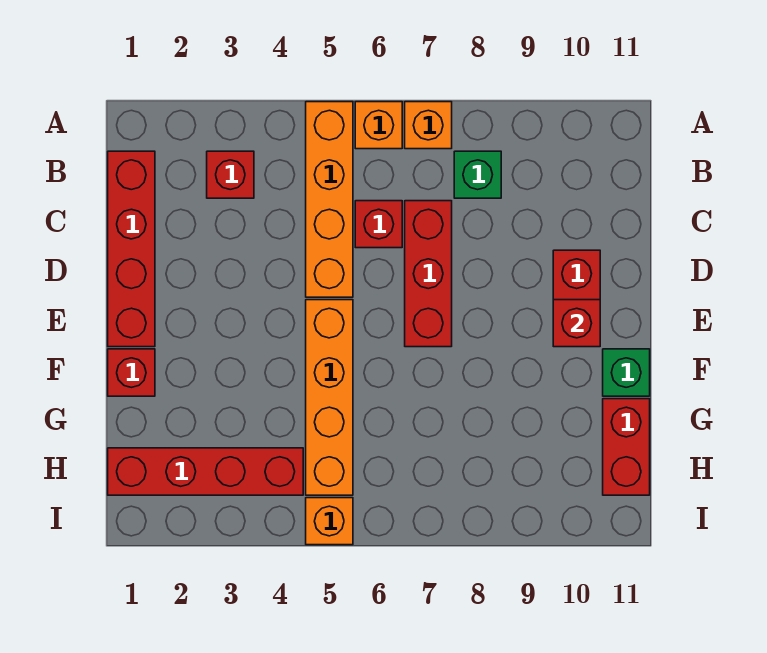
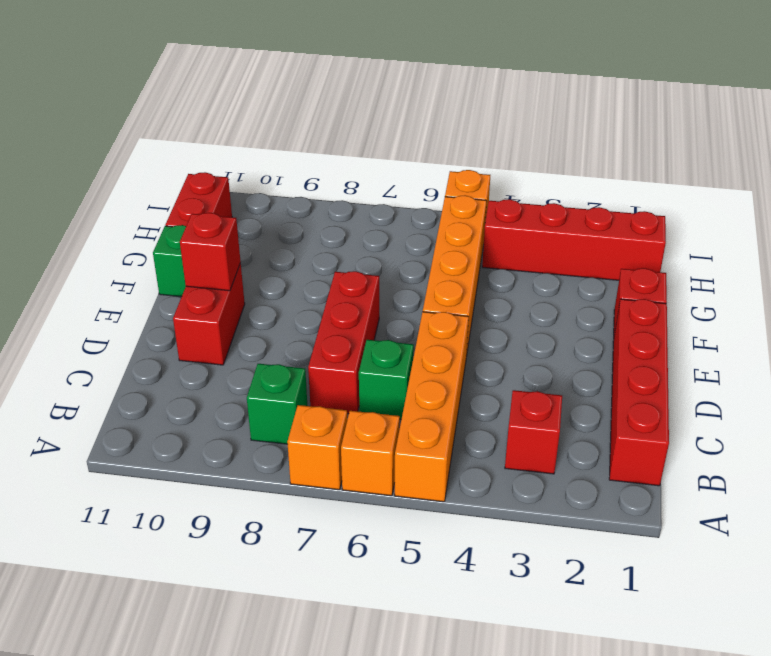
red 1x1 brick [355,201,402,248] -> green 1x1 brick [359,340,414,419]

